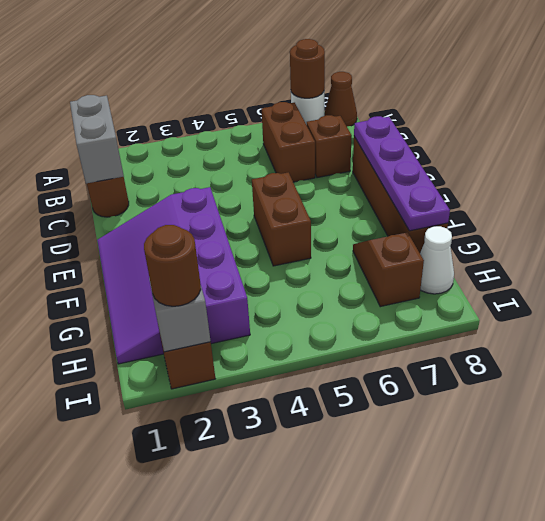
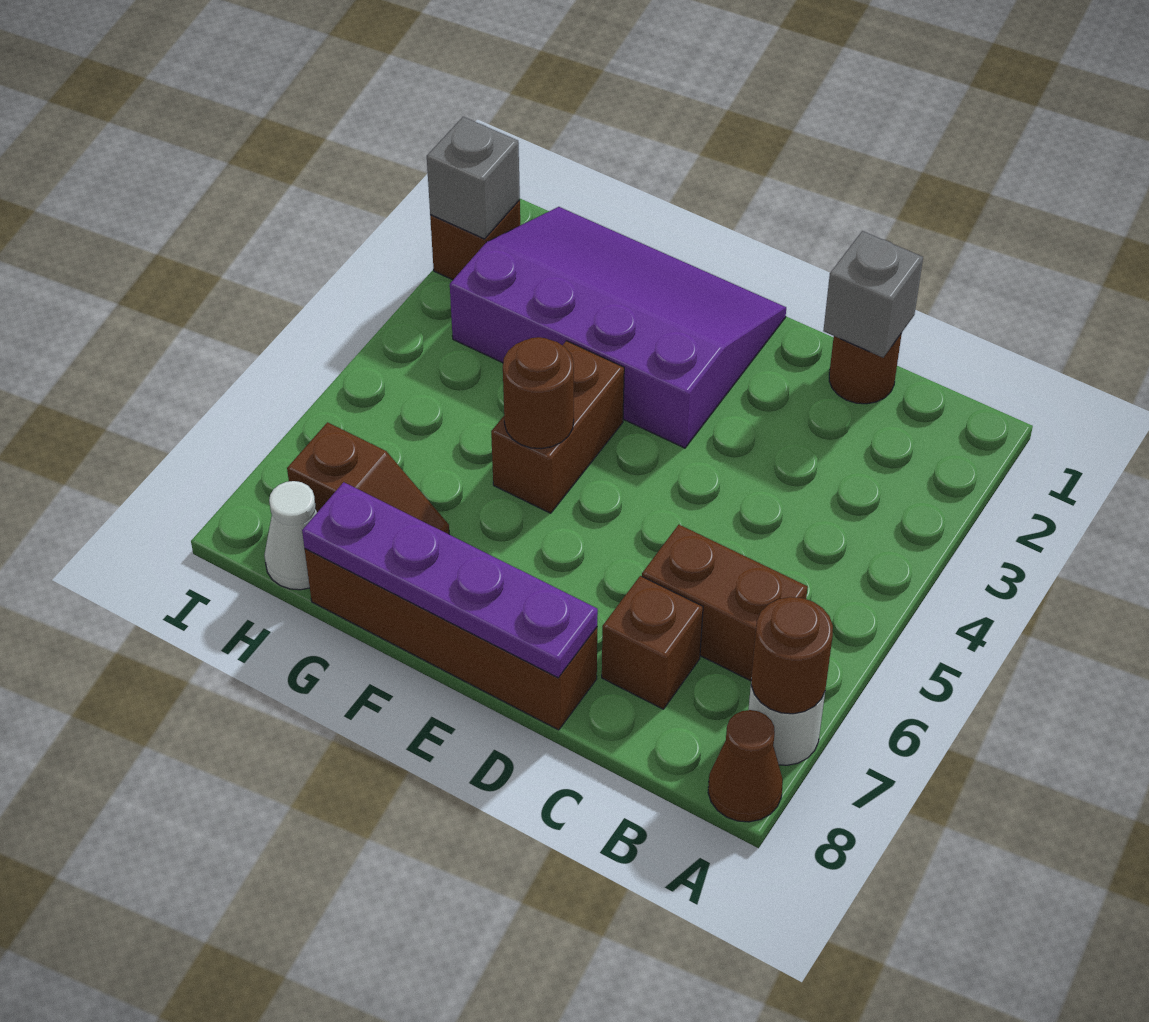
grey 1x2 brick [70,95,124,184] -> grey 1x1 brick [823,231,923,357]
brown 1x2 brick [252,172,311,266] -> brown 1x2 brick turned to [491,341,624,513]
brown 1x1 round brick [144,225,201,306] -> brown 1x1 round brick moved to [503,337,574,449]

